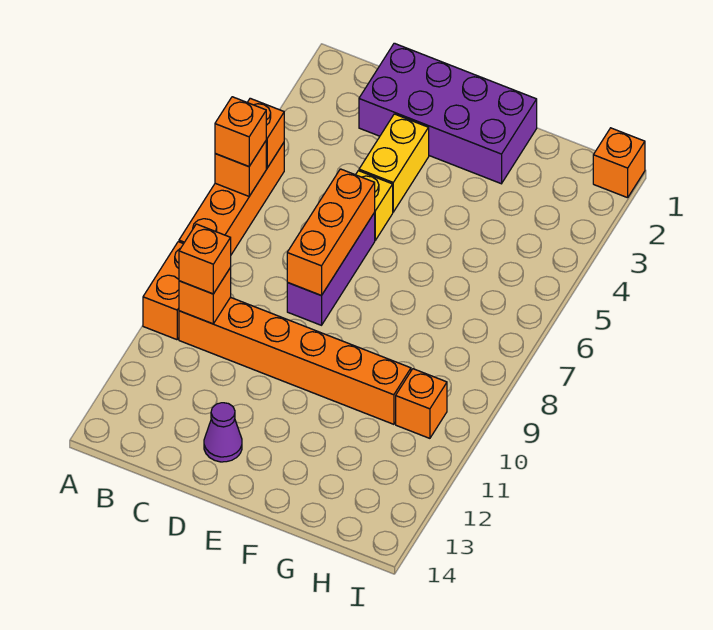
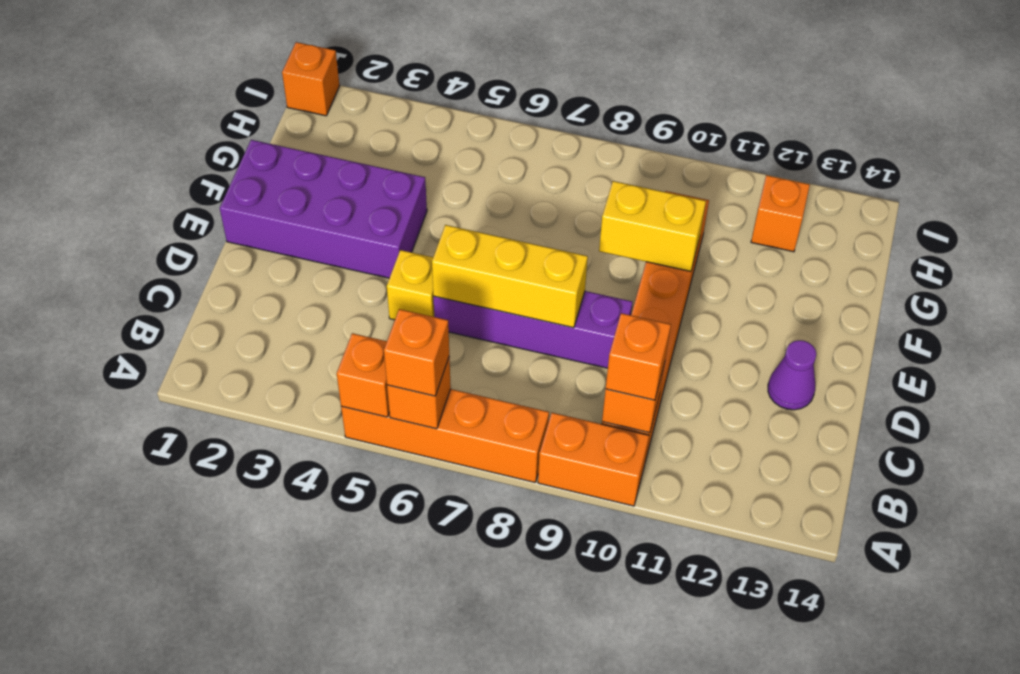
purple 2x4 brick [359,43,537,184] -> purple 2x4 brick turned to [220,140,427,278]
yellow 1x2 brick [359,114,429,212] -> yellow 1x2 brick moved to [599,181,706,271]
purple 1x3 brick [287,213,375,325] -> purple 1x4 brick [434,291,632,368]
orange 1x3 brick [287,169,375,296] -> yellow 1x3 brick [432,225,588,328]
orange 1x1 brick [396,369,447,438] -> orange 1x1 brick moved to [751,175,810,252]

